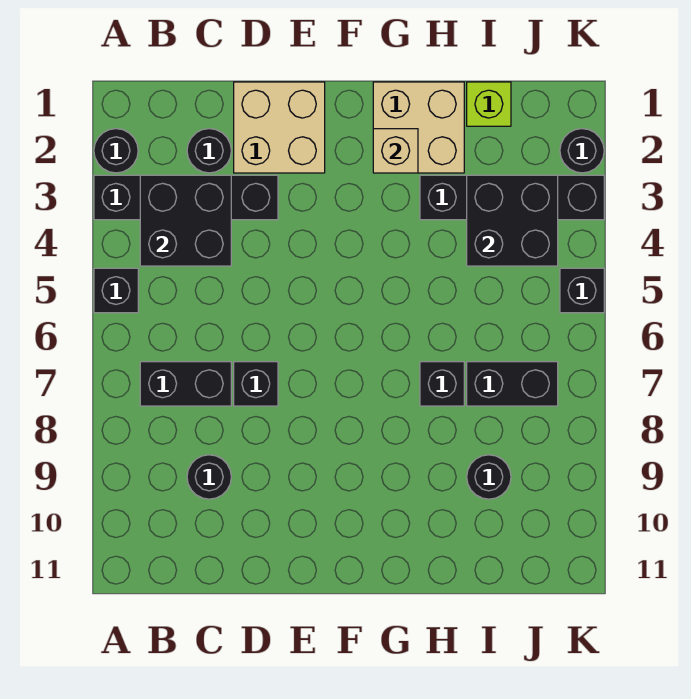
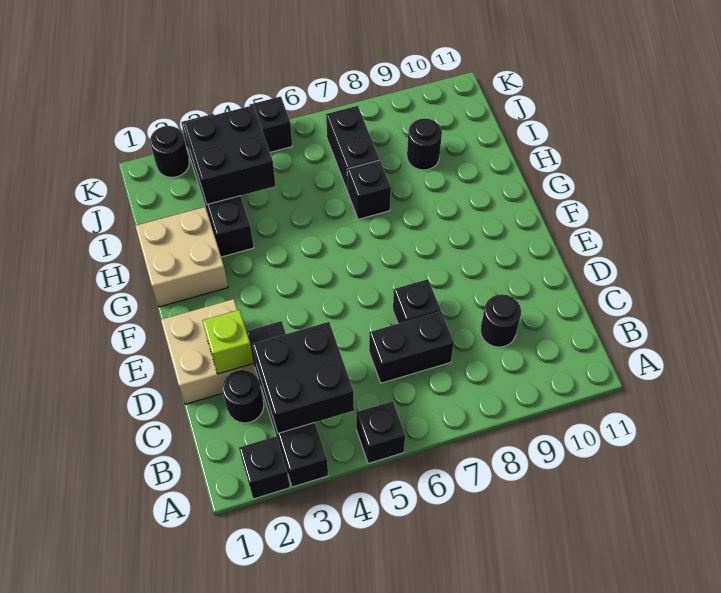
black 1x1 round brick [94,129,138,173] -> black 1x1 brick [239,436,290,499]
black 1x2 brick [140,362,231,406] -> black 1x2 brick turned to [369,311,454,383]
tan 1x1 brick [373,129,418,173] -> none
lime 1x1 brick [467,82,511,126] -> lime 1x1 brick moved to [202,310,254,374]

